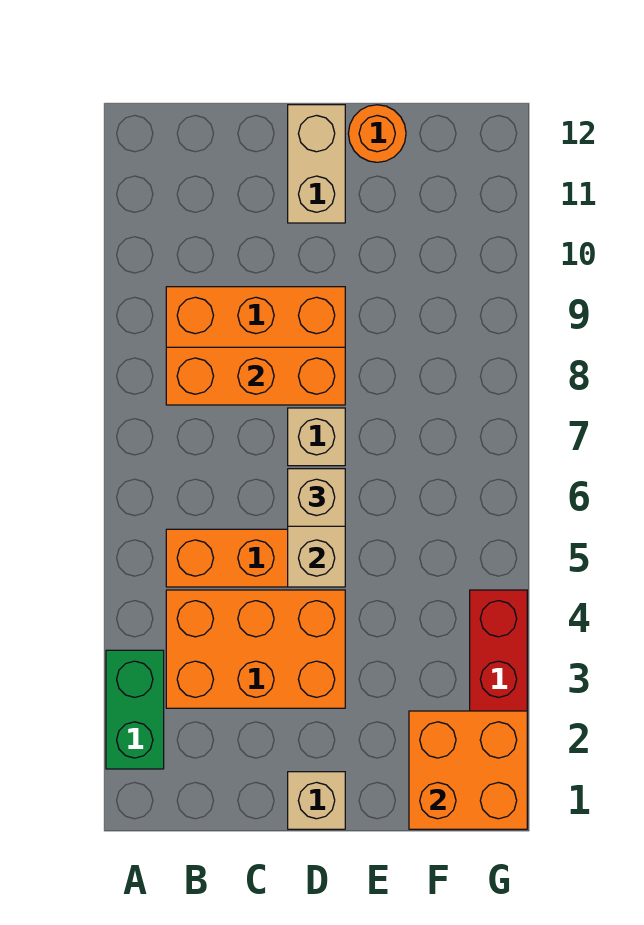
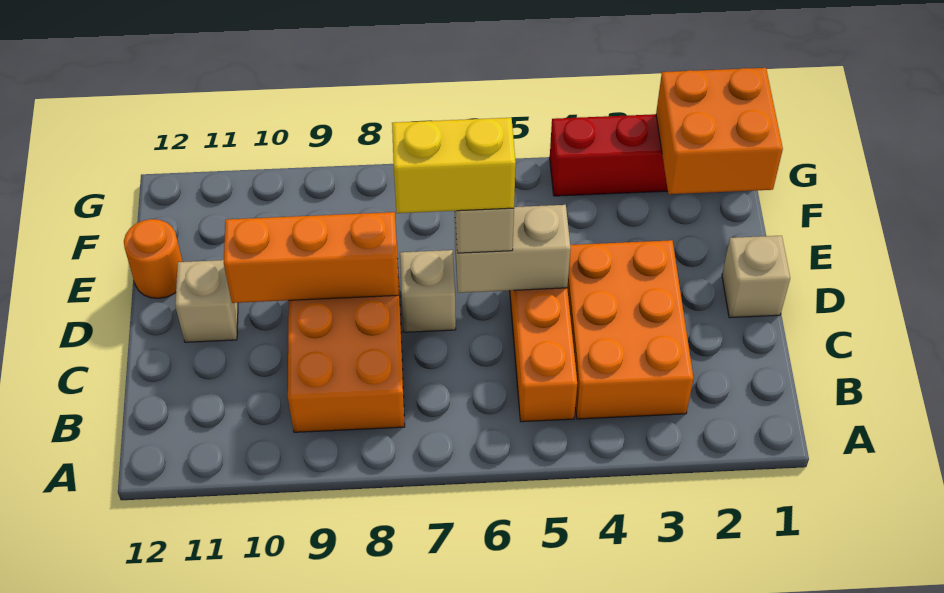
green 1x2 brick [106,650,164,769] -> none
orange 1x3 brick [166,347,345,405] -> orange 1x3 brick turned to [224,212,399,303]
none -> yellow 1x2 brick [392,118,516,213]
tan 1x2 brick [288,105,345,223] -> tan 1x1 brick [175,260,238,342]

